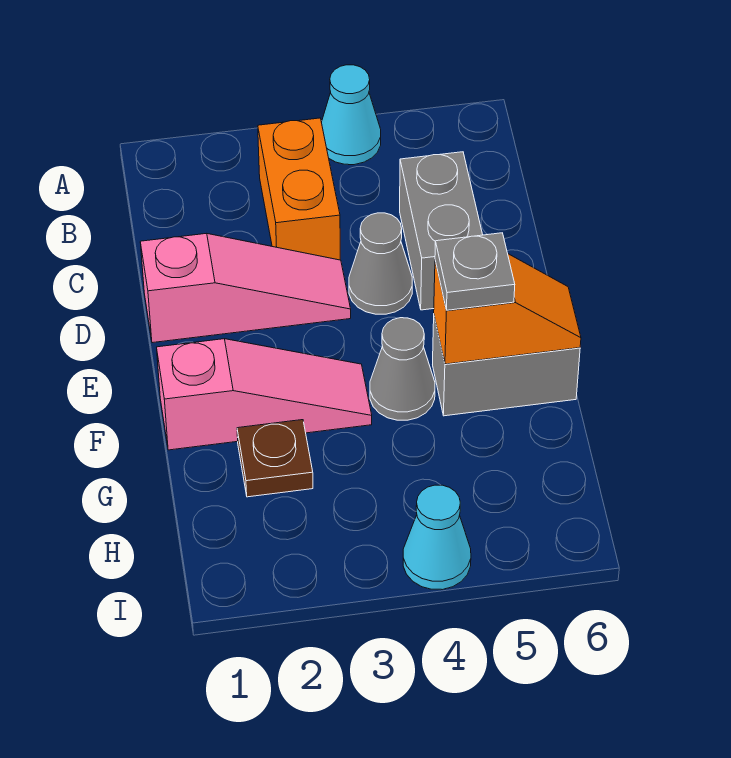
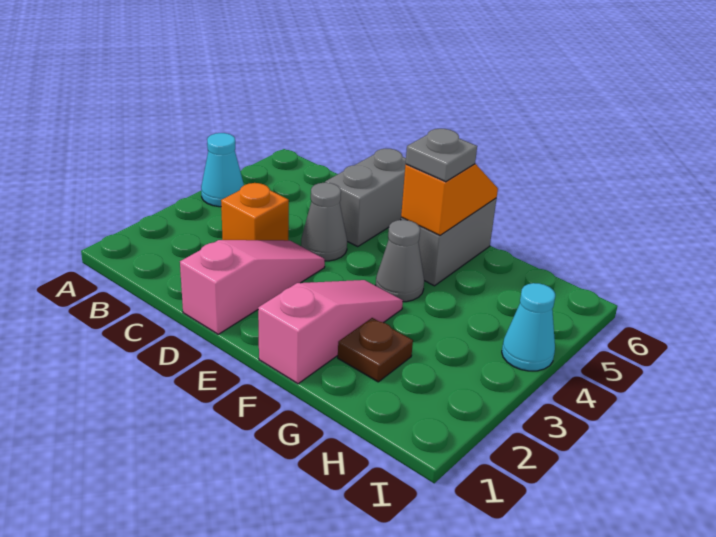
orange 1x2 brick [258,118,340,260] -> orange 1x1 brick [221,183,289,241]
grey 1x2 brick [400,152,483,310] -> grey 1x2 brick turned to [325,149,406,247]

